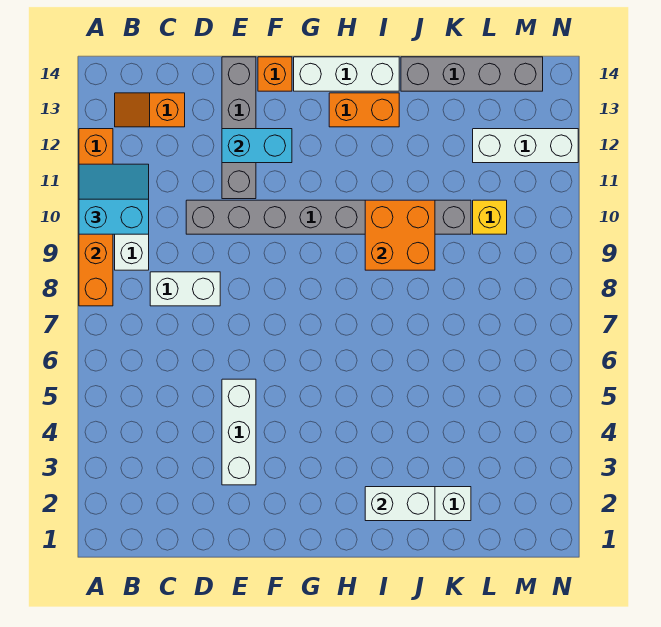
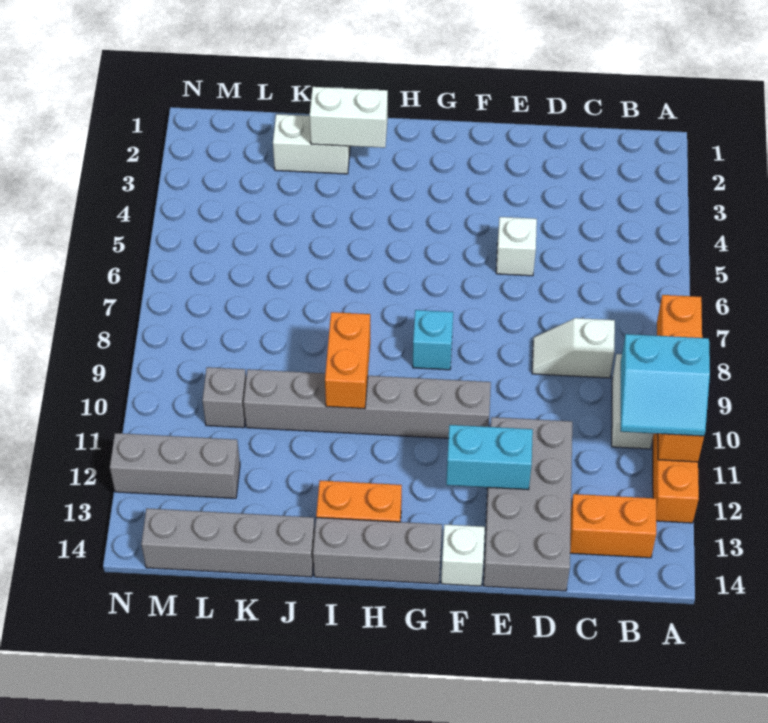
orange 1x2 slope [115,93,185,127] -> orange 1x2 brick [570,494,656,558]
white 1x2 brick [150,272,220,306] -> white 1x2 slope [532,318,615,378]
grey 1x8 brick [186,200,471,234] -> grey 1x6 brick [244,369,491,438]
white 1x3 brick [222,379,256,485] -> white 1x1 brick [496,217,537,276]
grey 1x4 brick [222,57,256,199] -> grey 2x4 brick [483,417,572,591]
orange 1x1 brick [258,57,292,91] -> white 1x1 brick [441,524,485,586]
none -> cyan 1x1 brick [413,310,453,370]
white 1x3 brick [294,57,399,91] -> grey 1x3 brick [313,518,442,584]
orange 2x2 brick [365,200,435,270] -> orange 1x2 brick [325,312,370,409]
yellow 1x1 brick [473,200,507,234] -> grey 1x1 brick [202,367,246,428]
white 1x3 brick [473,129,578,163] -> grey 1x3 brick [110,433,240,498]

